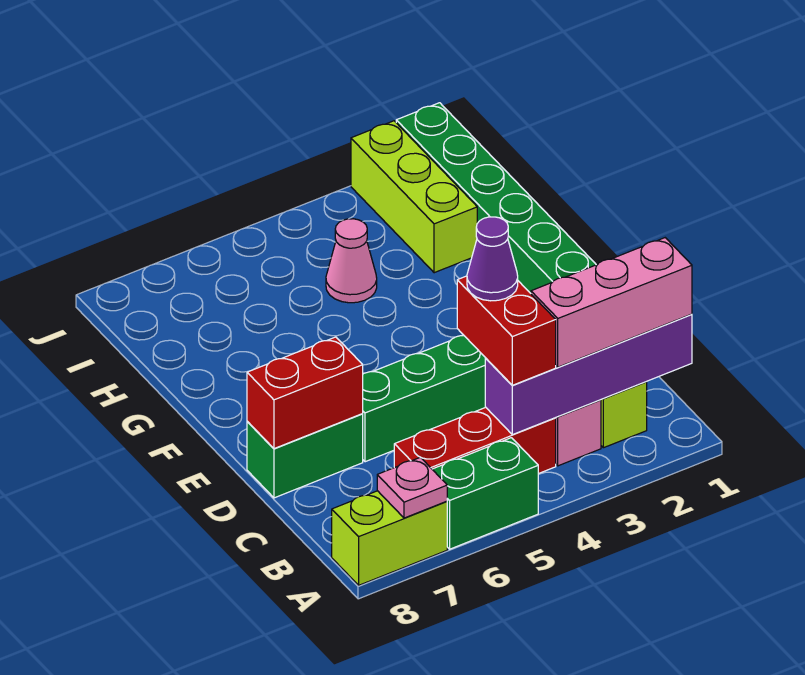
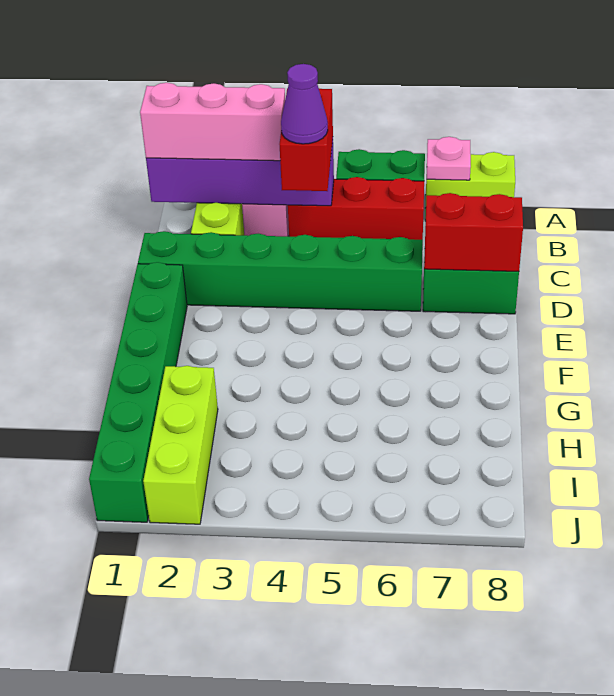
pink 1x1 cone [326,219,377,303] -> none

